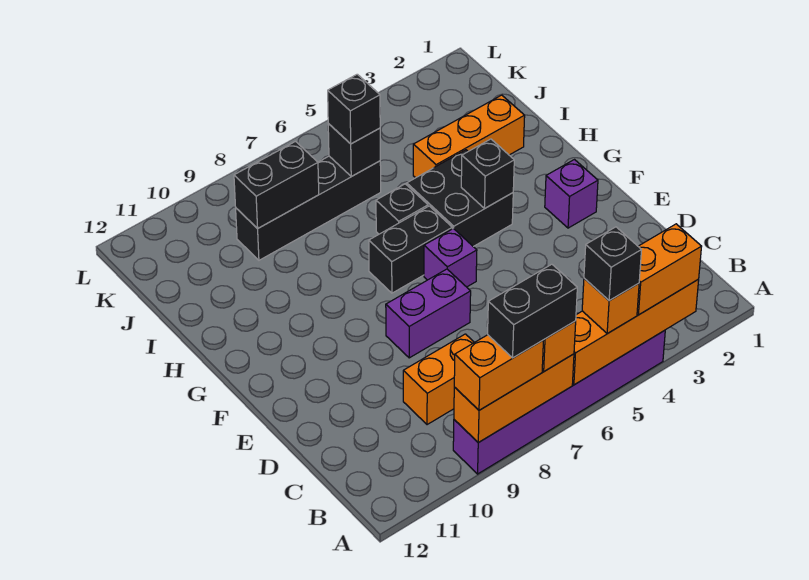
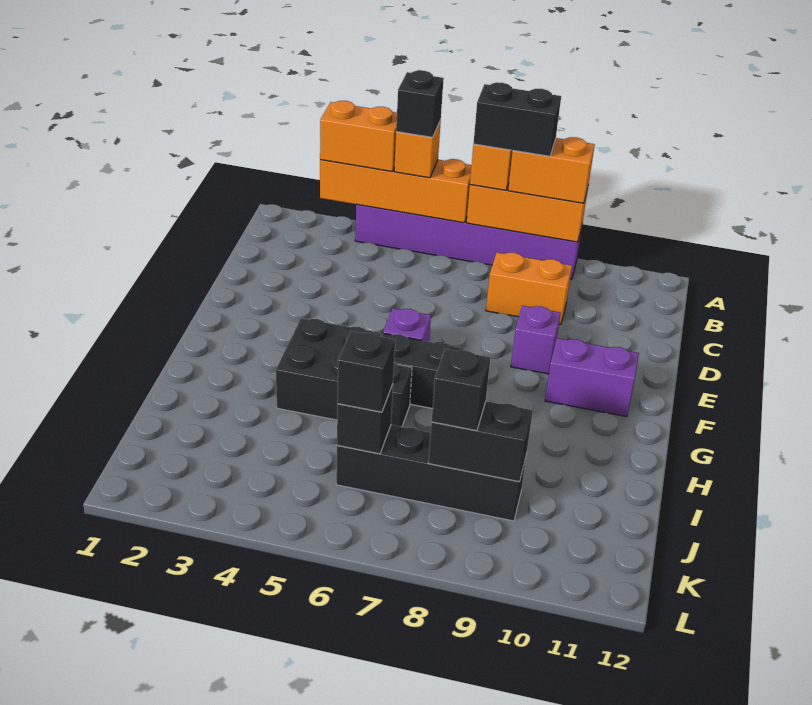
purple 1x2 brick [386,269,471,358] -> purple 1x2 brick moved to [545,338,639,417]
purple 1x1 brick [545,160,598,228] -> purple 1x1 brick moved to [511,306,561,374]
black 1x1 brick [461,139,514,208] -> black 1x1 brick moved to [432,349,490,431]
orange 1x3 brick [413,95,525,178] -> none

